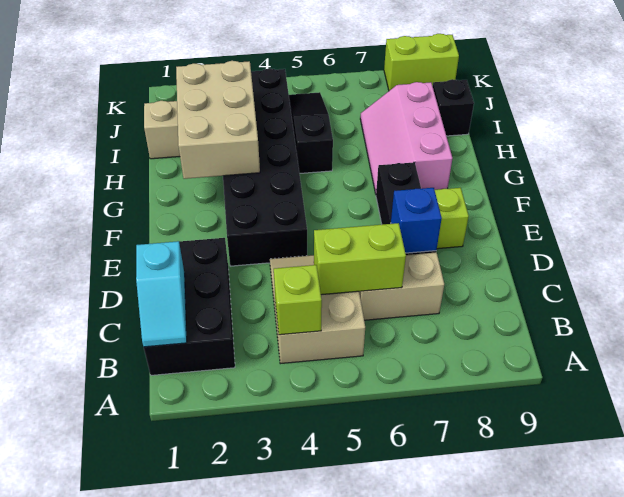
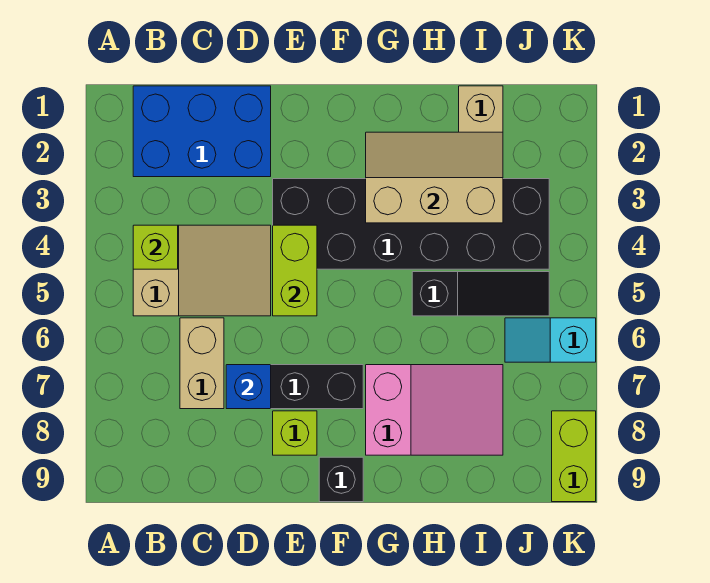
black 2x3 brick [144,238,235,375] -> blue 2x3 brick [133,86,271,177]
cyan 1x2 slope [136,241,187,347] -> cyan 1x2 slope moved to [505,318,596,362]
lime 1x2 brick [314,223,406,295] -> lime 1x2 brick moved to [273,225,317,316]
tan 2x3 brick [176,61,260,179] -> tan 2x3 slope [366,132,503,223]
pink 2x3 slope [360,82,453,194] -> pink 2x3 slope turned to [366,365,503,455]
black 1x1 brick [433,79,474,136] -> black 1x1 brick moved to [319,457,363,502]

